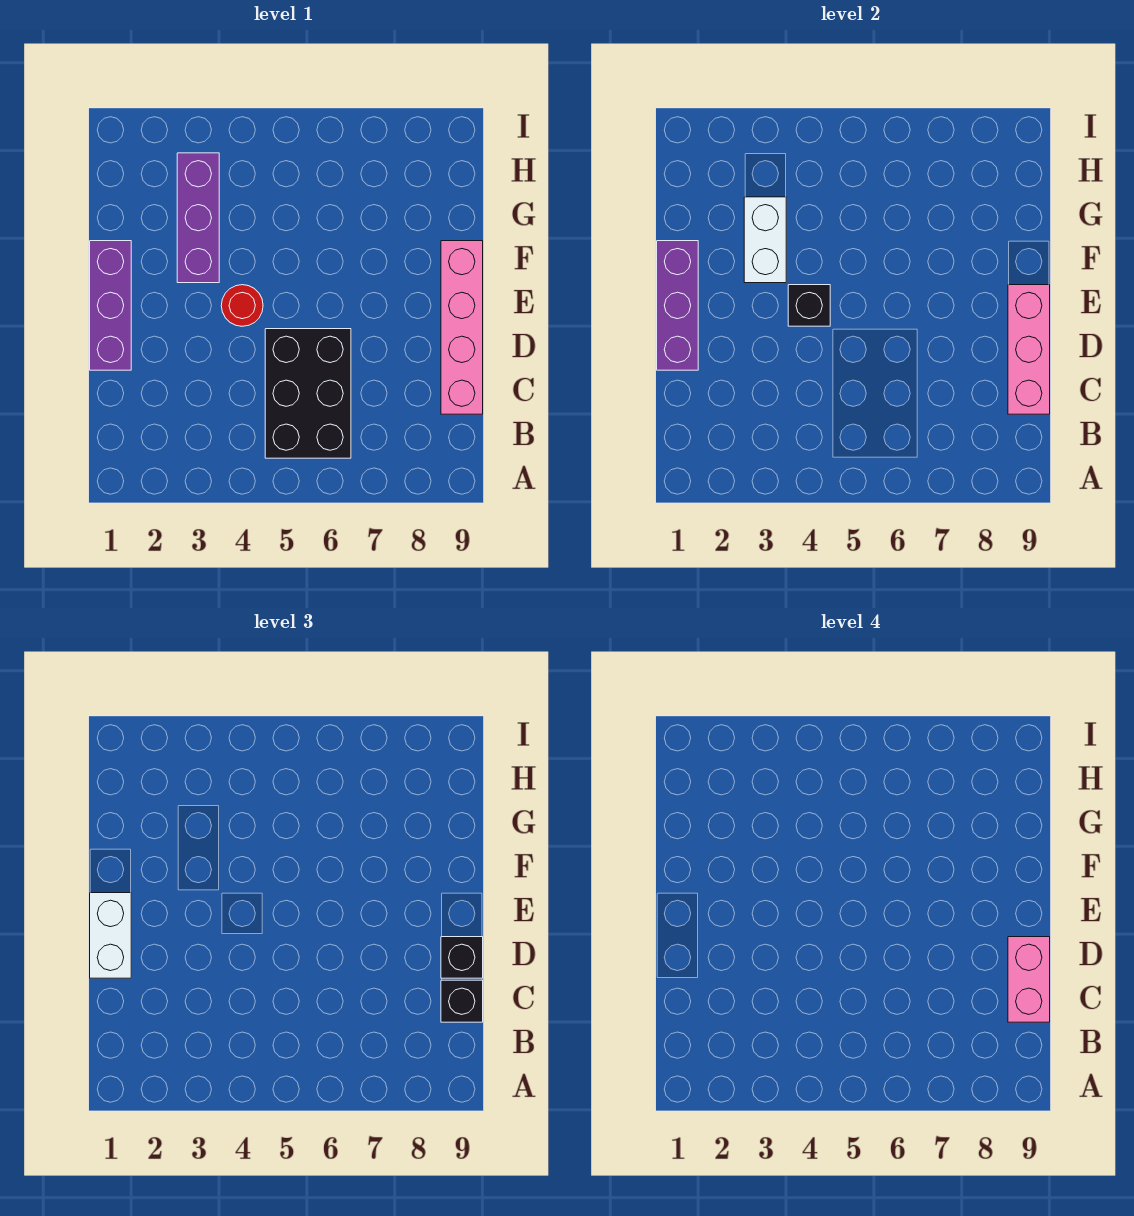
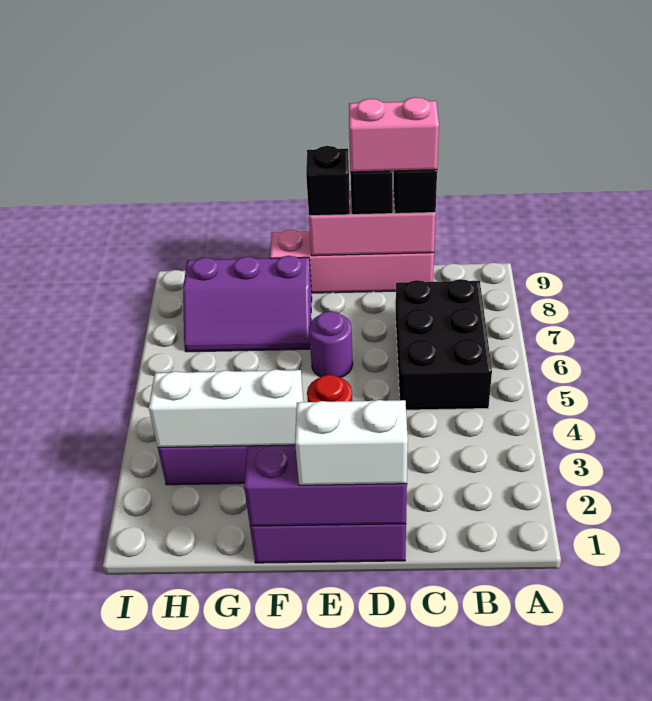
black 2x3 brick [265,329,351,458] -> black 2x3 brick turned to [396,279,492,410]
black 1x1 brick [788,285,830,326] -> black 1x1 brick moved to [306,146,350,216]
none -> purple 1x1 round brick [309,311,353,378]
white 1x2 brick [744,197,786,283] -> white 1x3 brick [149,369,303,447]
none -> purple 2x3 slope [183,256,312,352]

